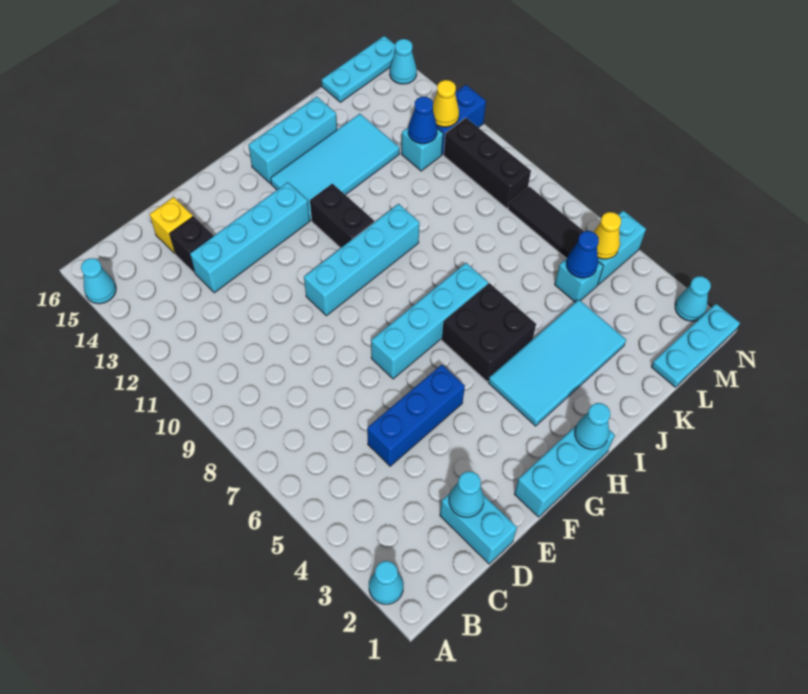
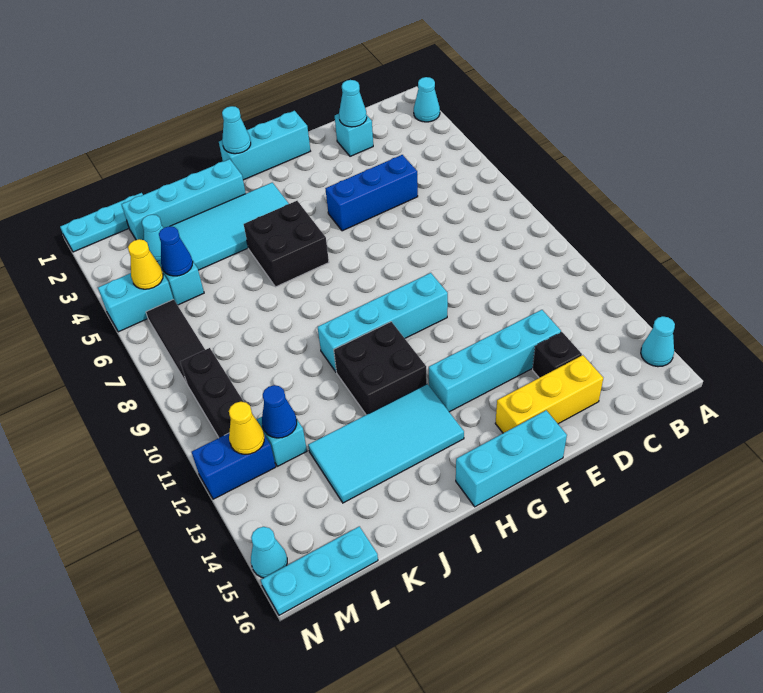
cyan 1x2 brick [440,493,517,564] -> cyan 1x1 brick [335,114,373,156]
yellow 1x1 brick [150,197,193,253] -> yellow 1x3 brick [495,355,603,433]
cyan 1x4 brick [371,263,488,379] -> cyan 1x4 brick moved to [121,159,246,240]
black 1x2 brick [310,184,374,248] -> black 2x2 brick [334,322,427,415]
cyan 1x3 brick [248,97,337,184] -> cyan 1x3 brick moved to [456,410,567,507]
cyan 1x1 cone [675,276,711,321] -> cyan 1x1 cone moved to [142,215,163,262]

